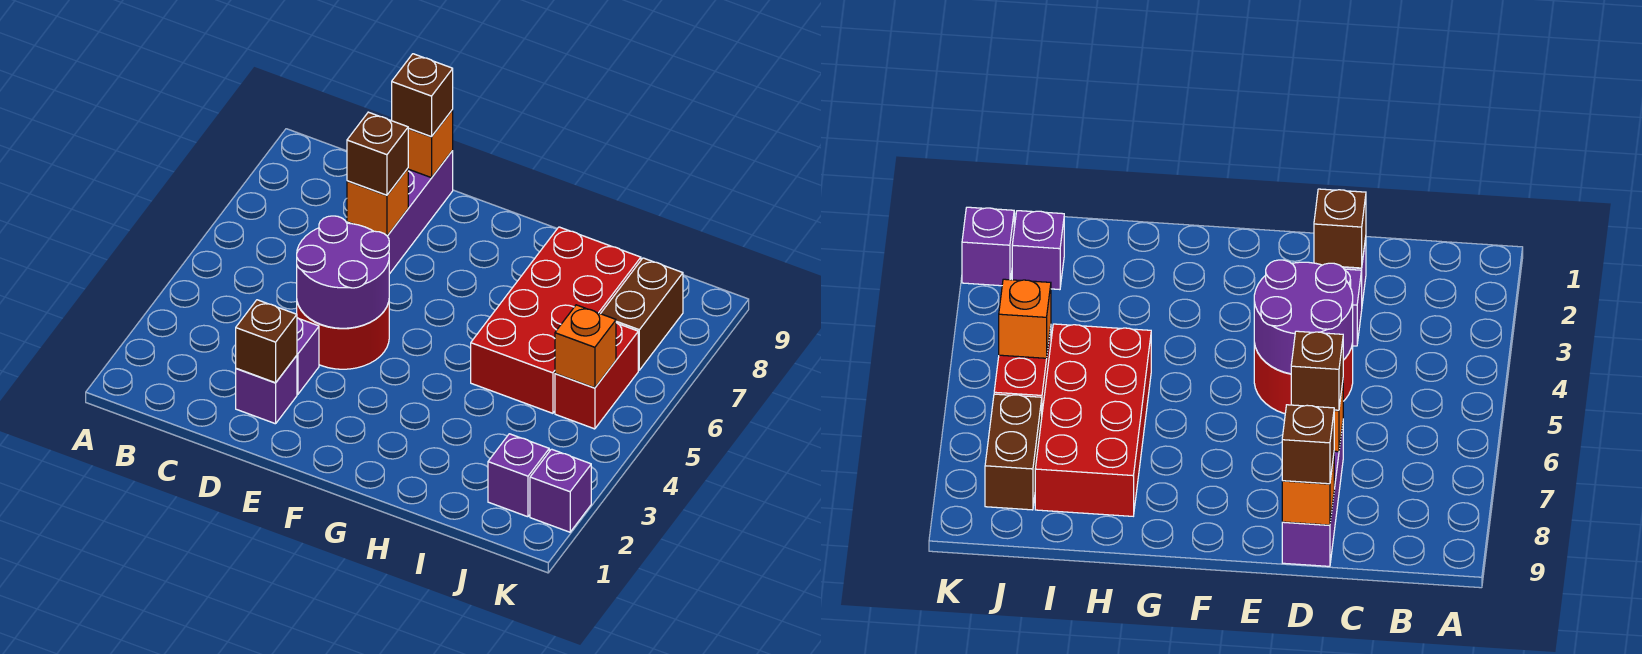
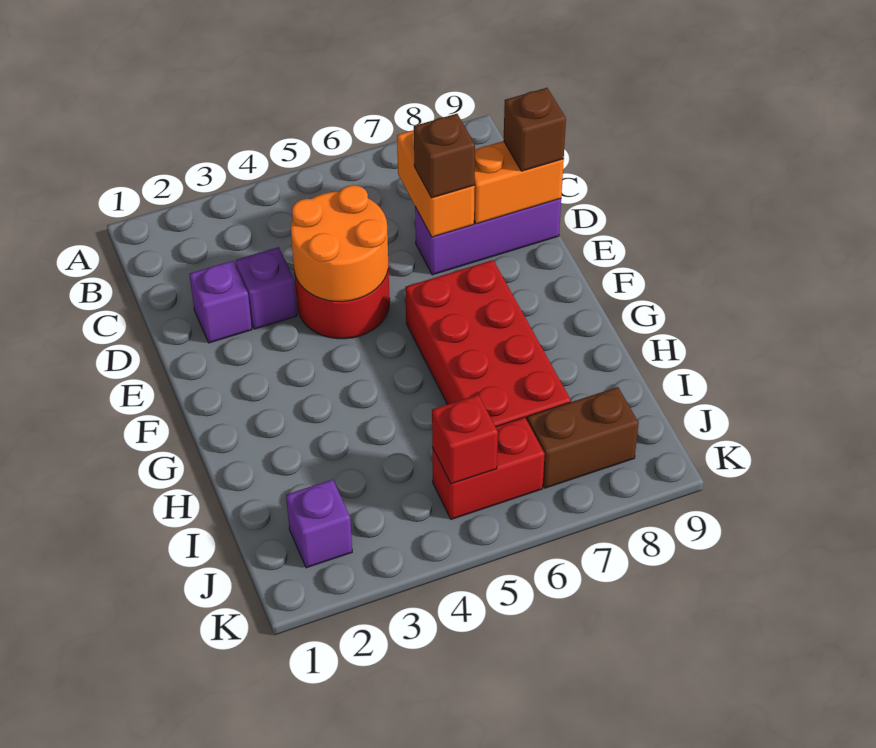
brown 1x1 brick [236,300,297,383] -> none
purple 2x2 round brick [297,216,389,328] -> orange 2x2 round brick [291,185,388,302]
orange 1x1 brick [347,169,408,236] -> orange 1x2 brick [397,130,475,237]
orange 1x1 brick [408,110,453,178] -> orange 1x2 brick [474,141,564,224]
red 2x4 brick [471,227,641,413] -> red 2x4 brick turned to [405,260,571,427]
orange 1x1 brick [555,305,616,388] -> red 1x1 brick [432,395,498,484]
purple 1x1 brick [530,449,591,532] -> none

